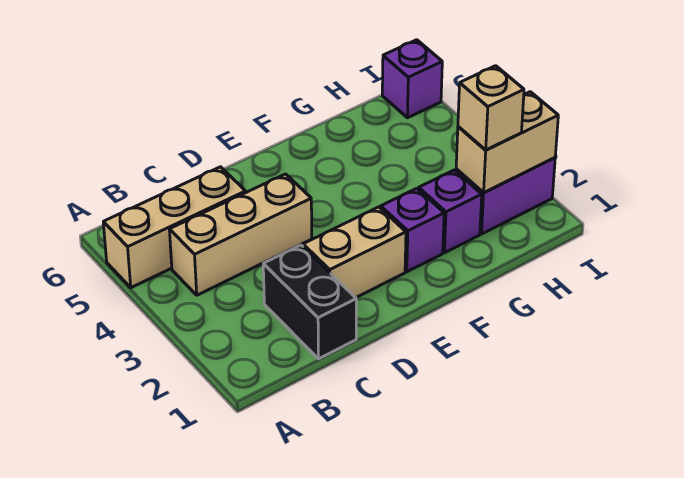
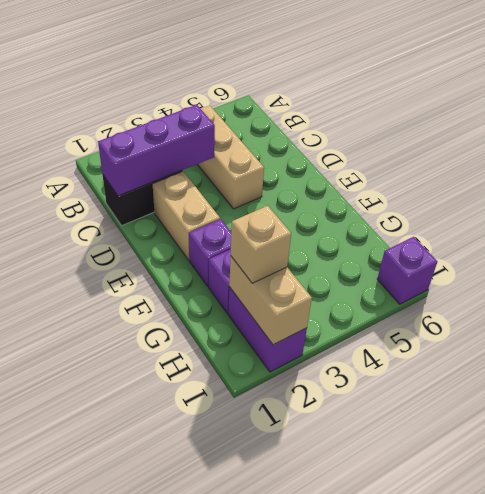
tan 1x3 brick [103,167,246,288] -> none
none -> purple 1x3 brick [98,105,215,196]

